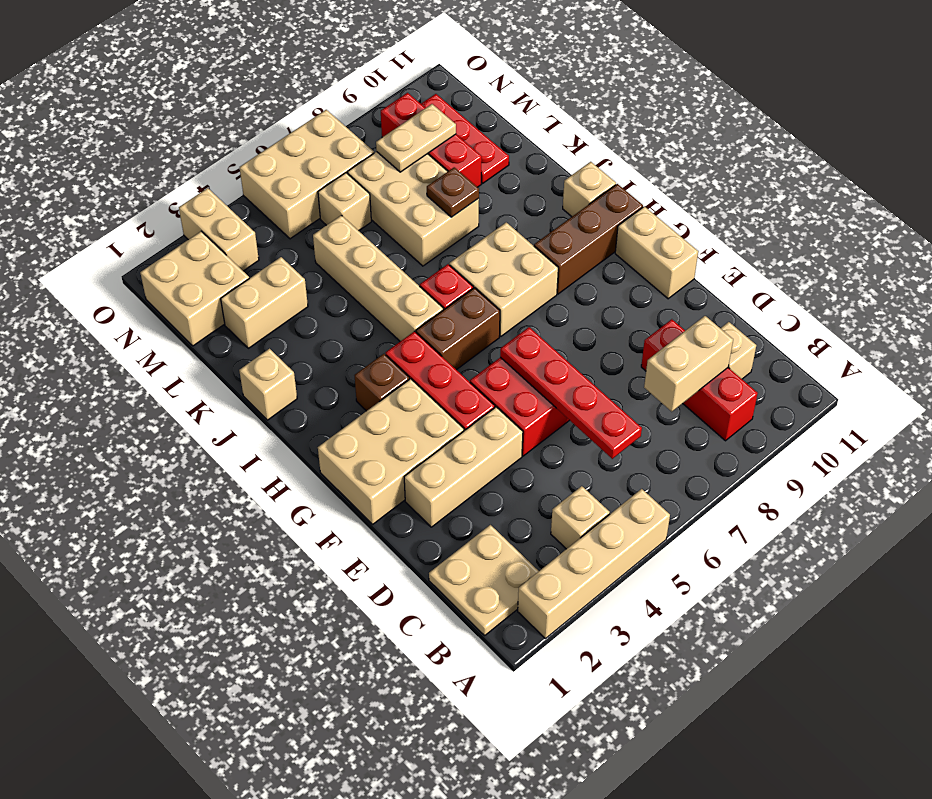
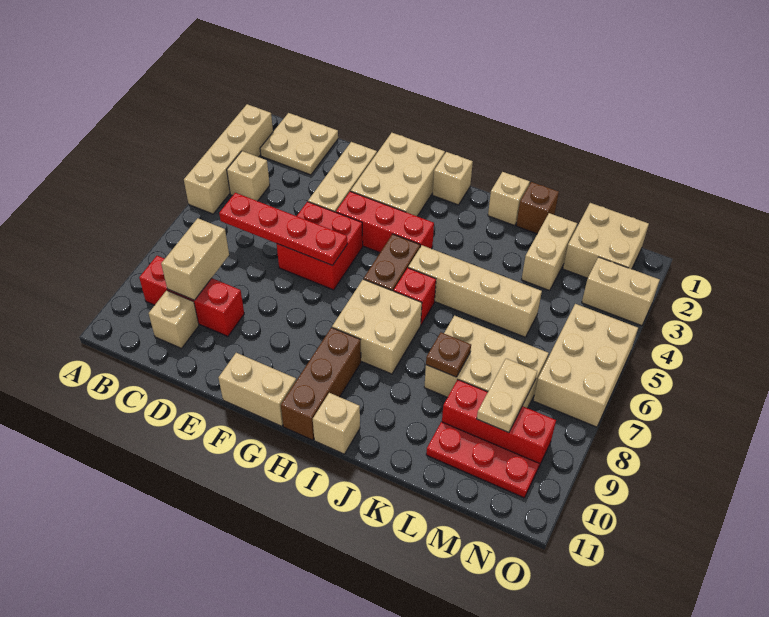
brown 1x1 brick [354,354,409,411] -> brown 1x1 brick moved to [516,182,559,234]
tan 1x1 brick [318,173,371,231] -> tan 1x1 brick moved to [433,152,473,205]

